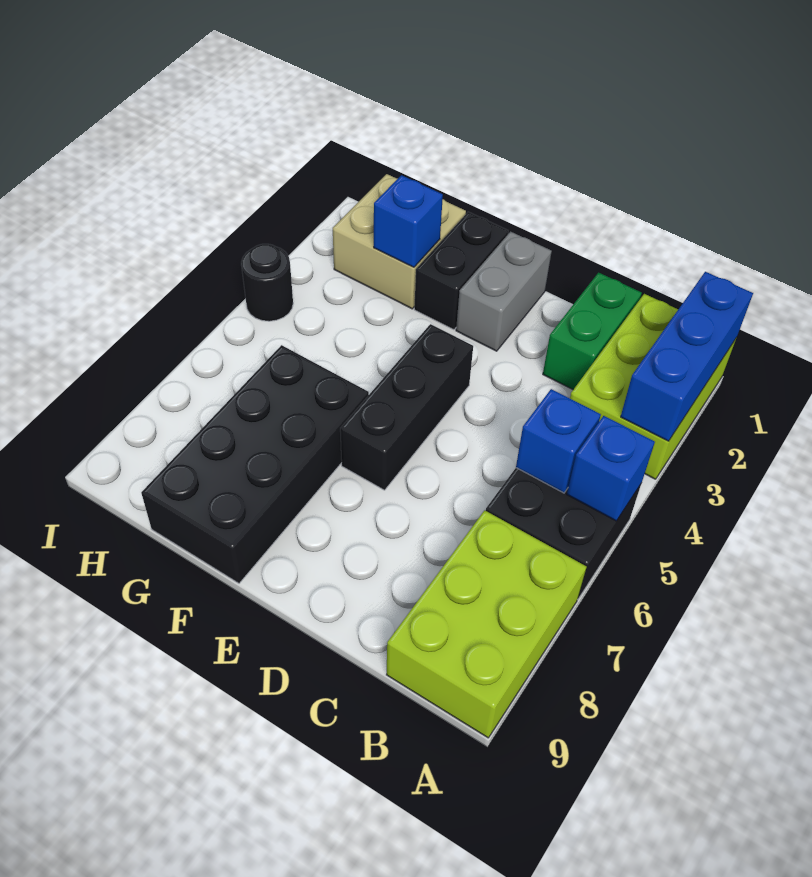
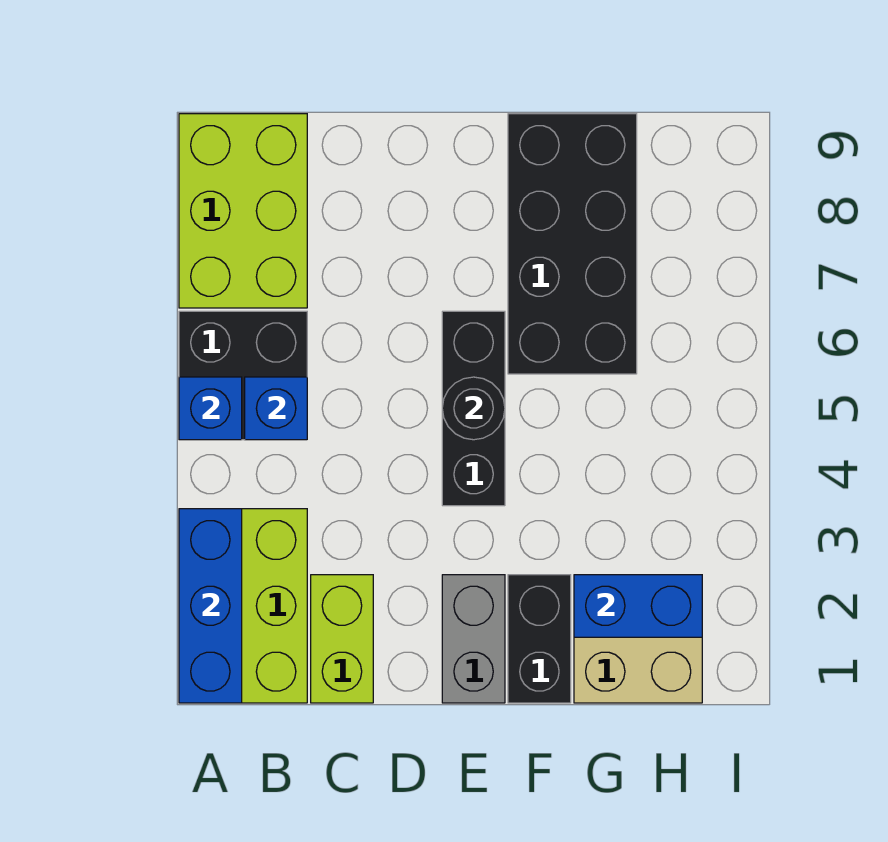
green 1x2 brick [543,273,642,390] -> lime 1x2 brick [311,575,373,703]
blue 1x1 brick [374,175,443,267] -> blue 1x2 brick [574,575,702,637]
black 1x1 round brick [241,244,293,321] -> black 1x1 round brick moved to [442,377,505,440]

